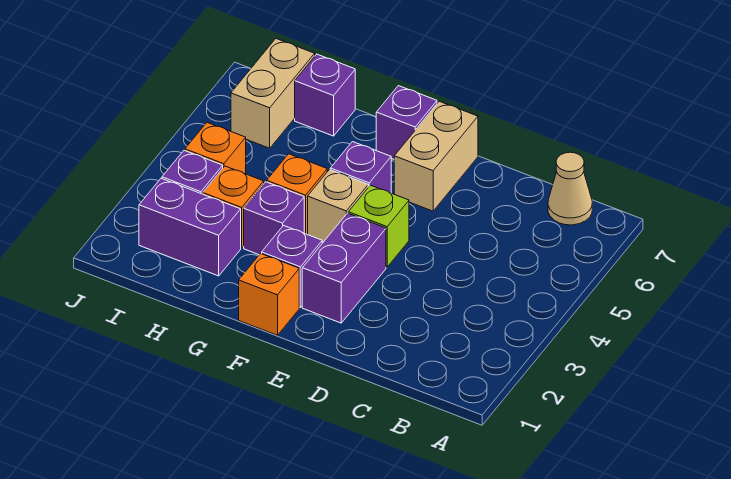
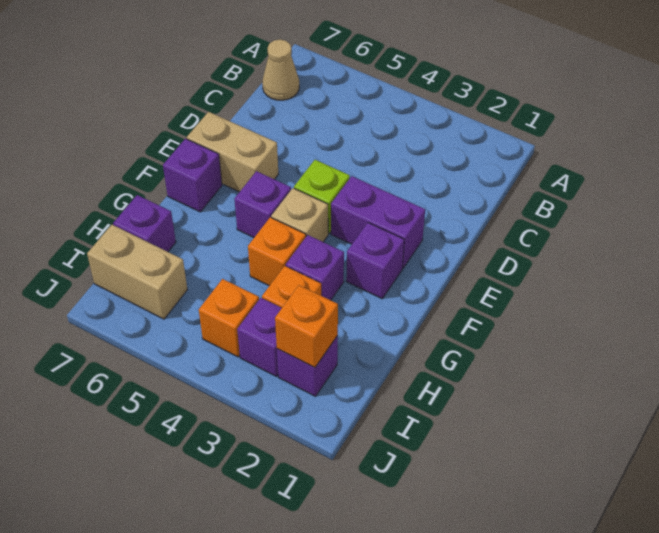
orange 1x1 brick [239,253,299,335] -> orange 1x1 brick moved to [275,285,338,368]
purple 1x2 brick [139,178,241,276] -> purple 1x1 brick [277,336,338,396]

